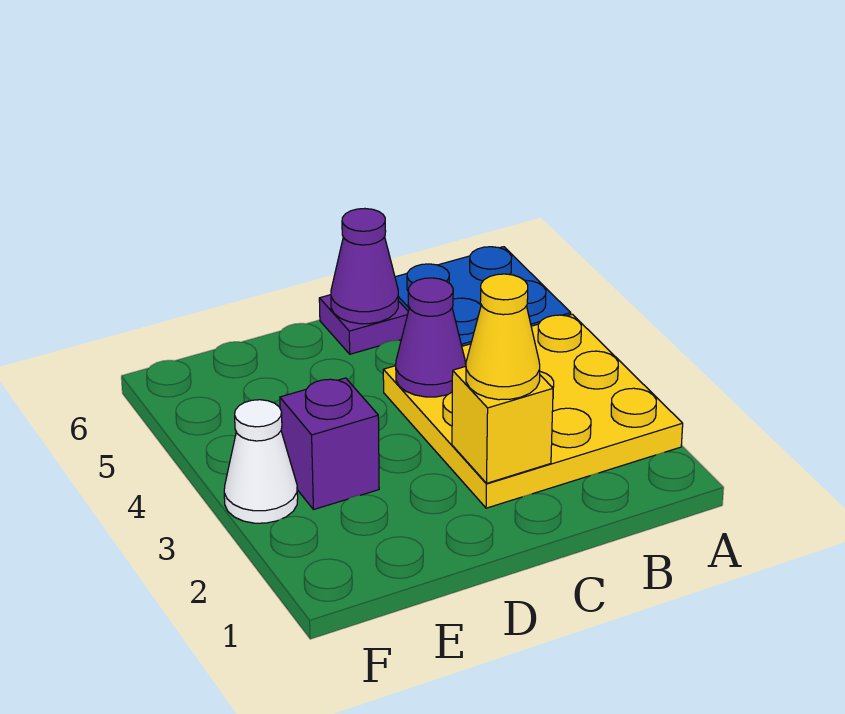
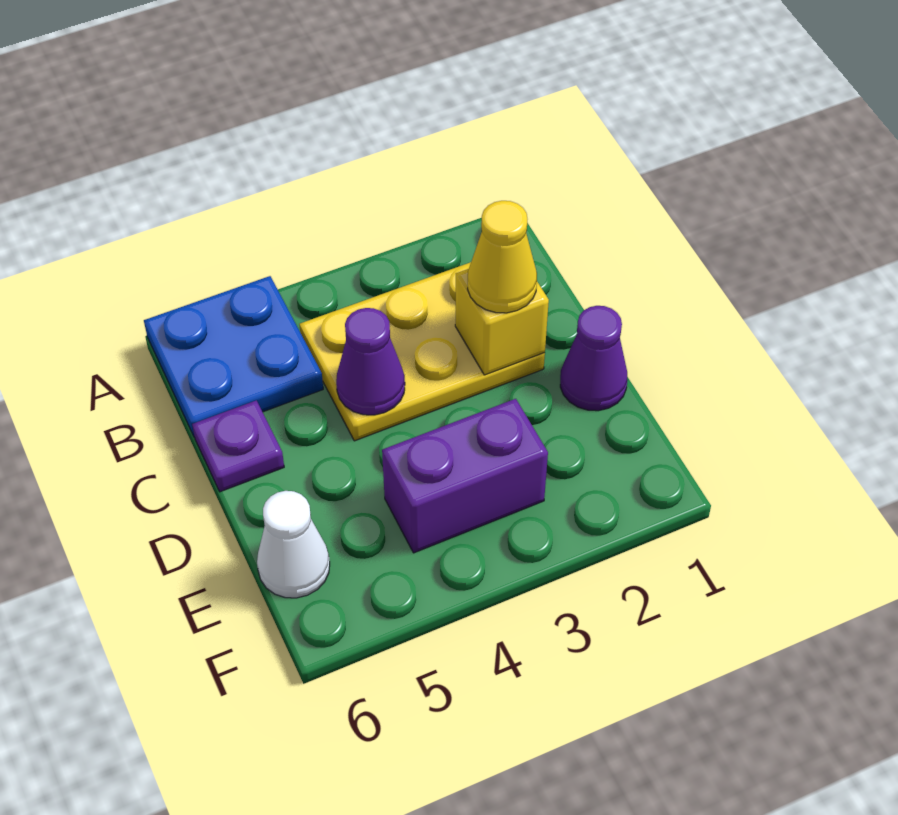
yellow 3x3 plate [383,314,683,508] -> yellow 2x3 plate [299,262,545,441]
purple 1x1 cone [331,209,398,324] -> purple 1x1 cone moved to [560,306,627,411]
purple 1x1 brick [280,378,379,510] -> purple 1x2 brick [382,399,548,553]
white 1x1 cone [224,400,298,523] -> white 1x1 cone moved to [257,491,330,598]

